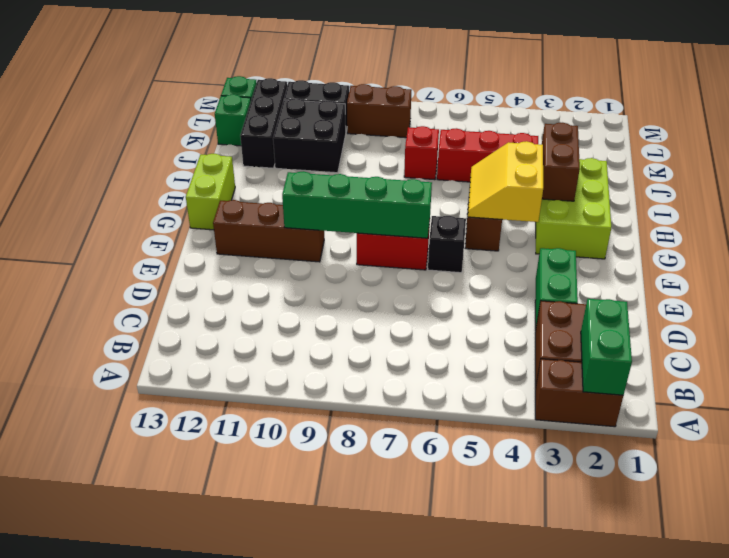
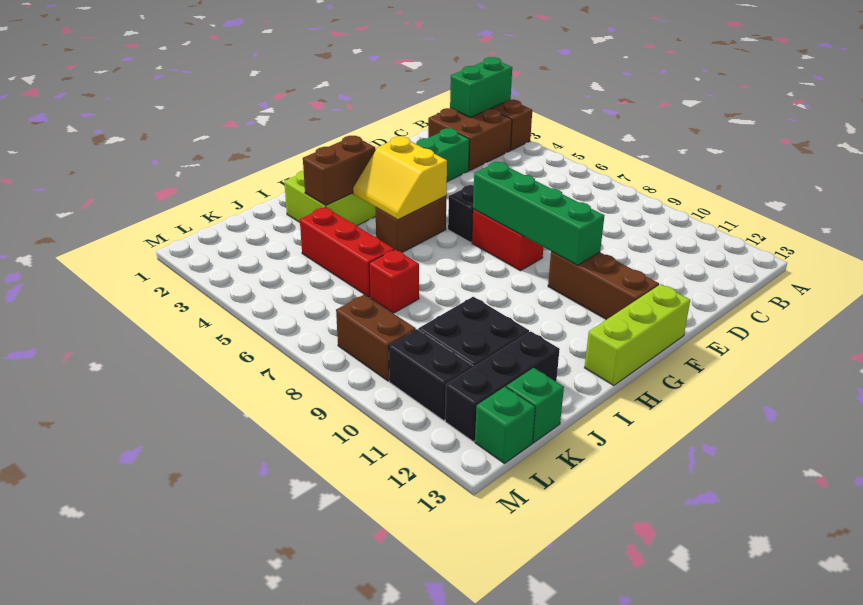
yellow 2x2 slope [468,141,543,222] -> yellow 2x2 slope turned to [353,136,447,220]
lime 1x2 brick [186,154,235,230] -> lime 1x3 brick [585,284,690,386]

